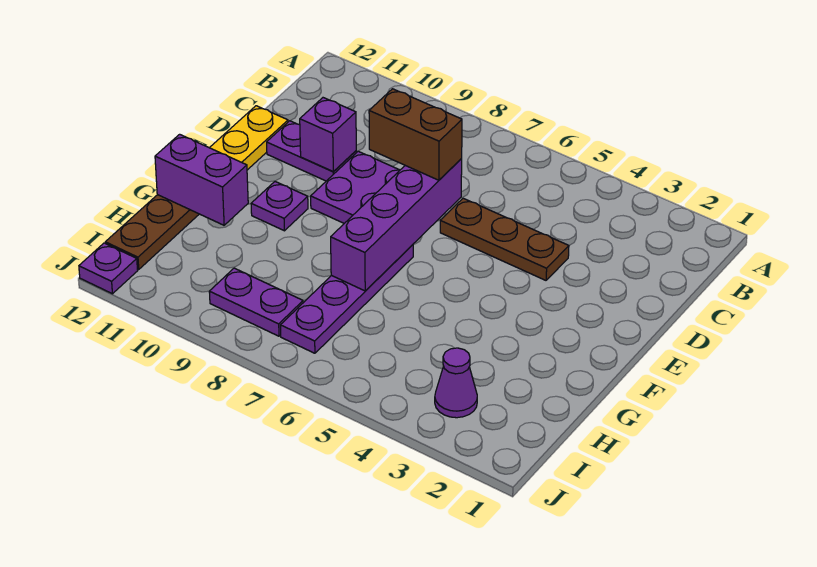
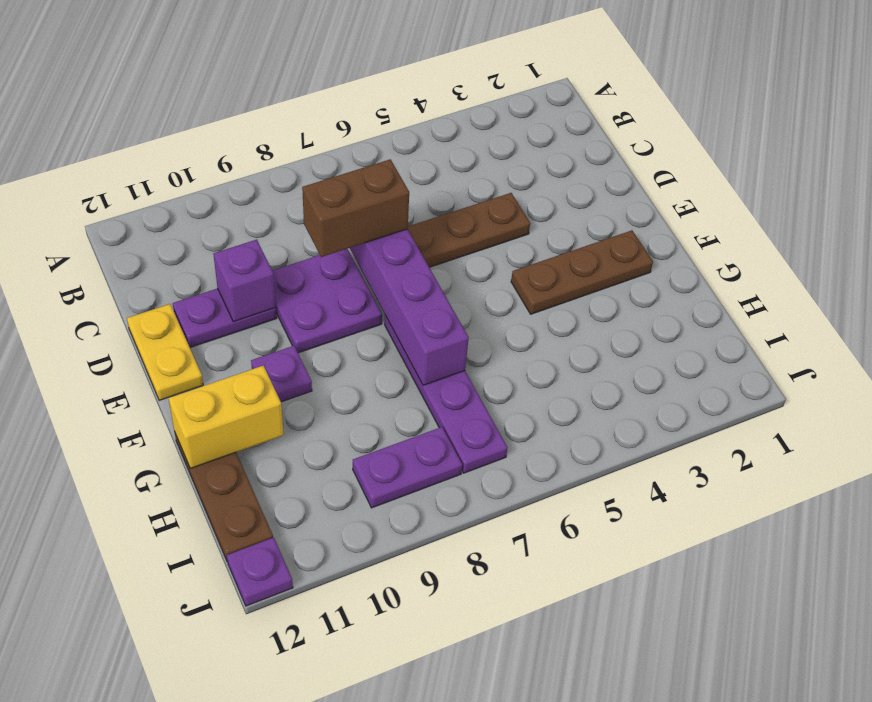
none -> brown 1x3 plate [511,230,653,314]
purple 1x2 brick [155,134,248,225] -> yellow 1x2 brick [169,366,284,468]
purple 1x1 cone [435,348,477,418] -> none

